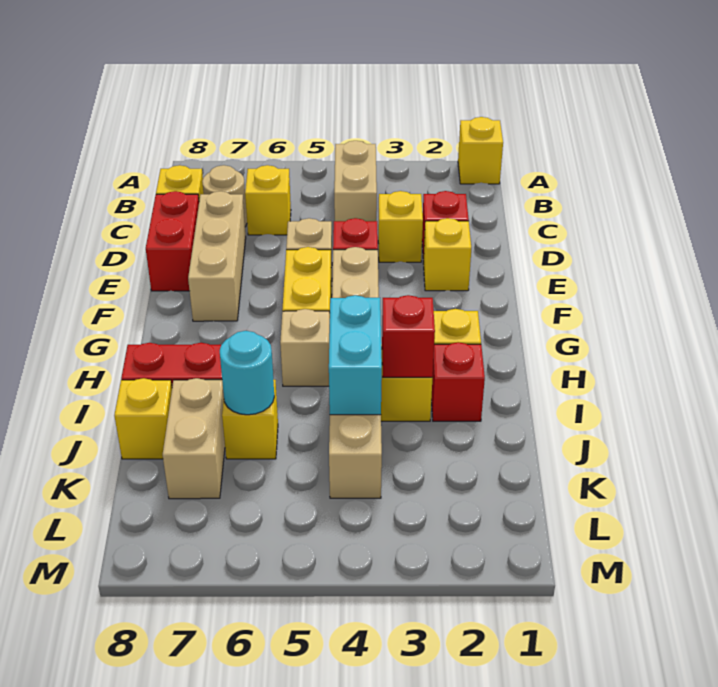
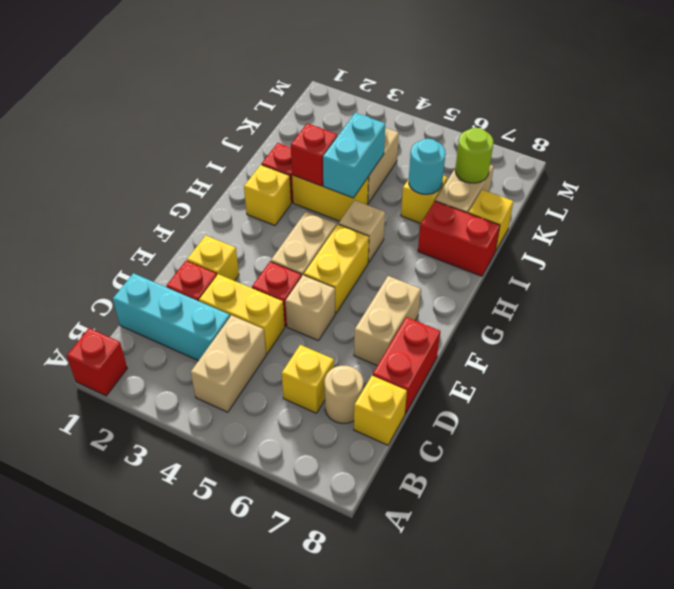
yellow 1x1 brick [458,117,503,184] -> red 1x1 brick [67,328,127,396]
none -> cyan 1x3 brick [113,273,230,361]
yellow 1x1 brick [378,191,423,262] -> yellow 1x2 brick [199,274,285,354]
tan 1x3 brick [188,191,246,321] -> tan 1x2 brick [354,276,421,366]
none -> lime 1x1 round brick [455,128,493,183]

